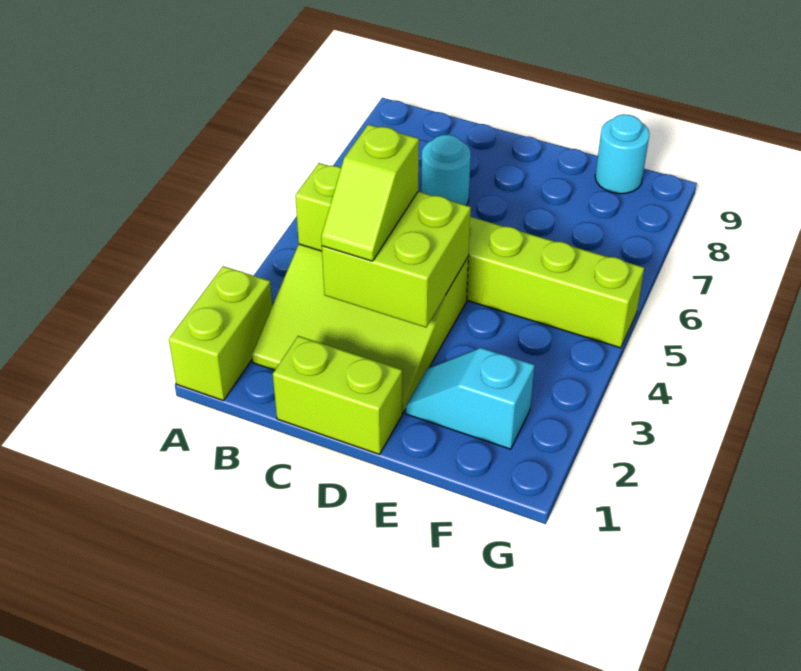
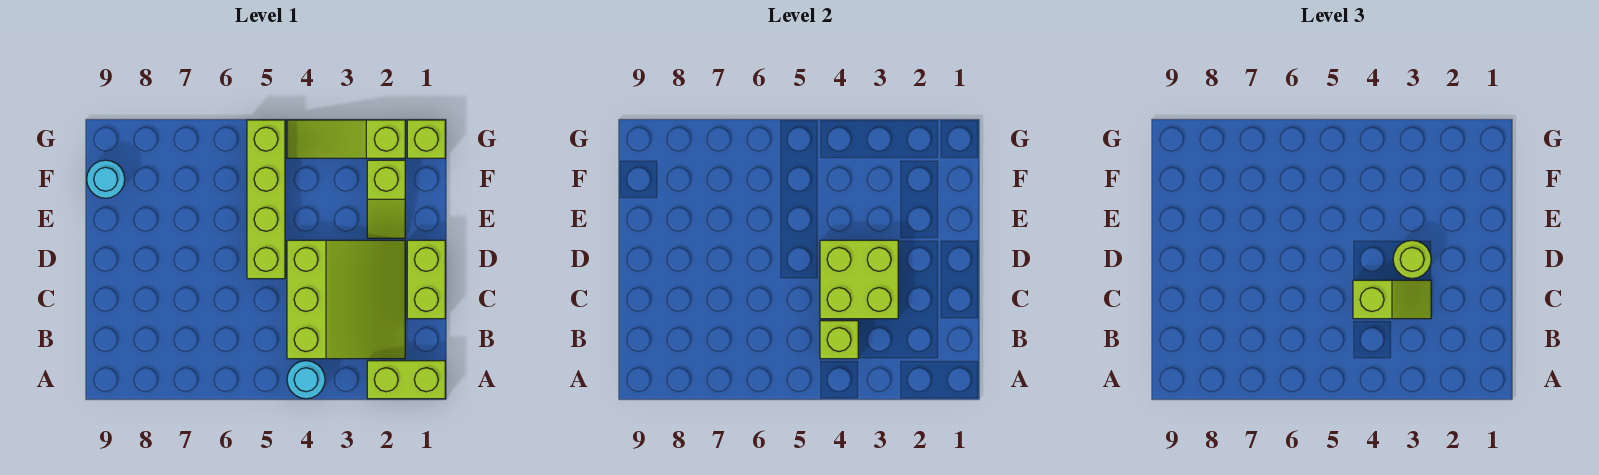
cyan 1x1 round brick [421,135,471,205] -> cyan 1x1 round brick moved to [287,361,325,399]
none -> lime 1x1 round brick [1393,240,1431,278]
cyan 1x2 slope [406,348,535,449] -> lime 1x2 slope [367,160,405,238]
none -> lime 1x1 brick [407,120,445,158]
none -> lime 1x3 slope [287,120,405,158]

